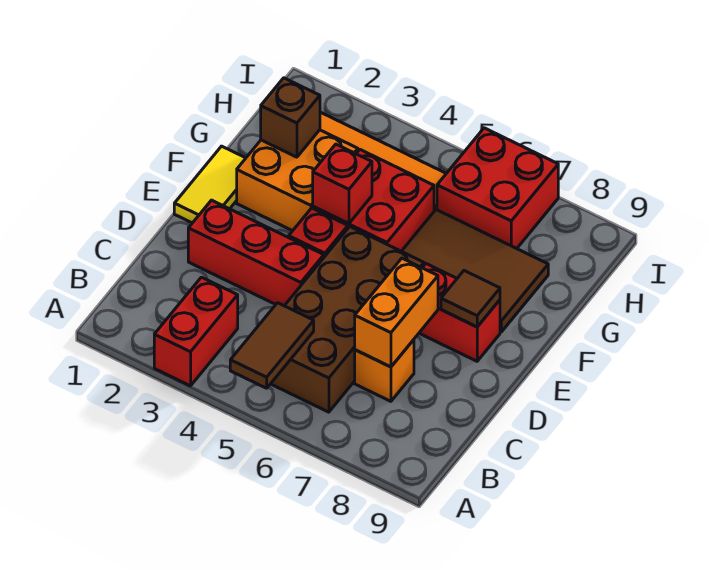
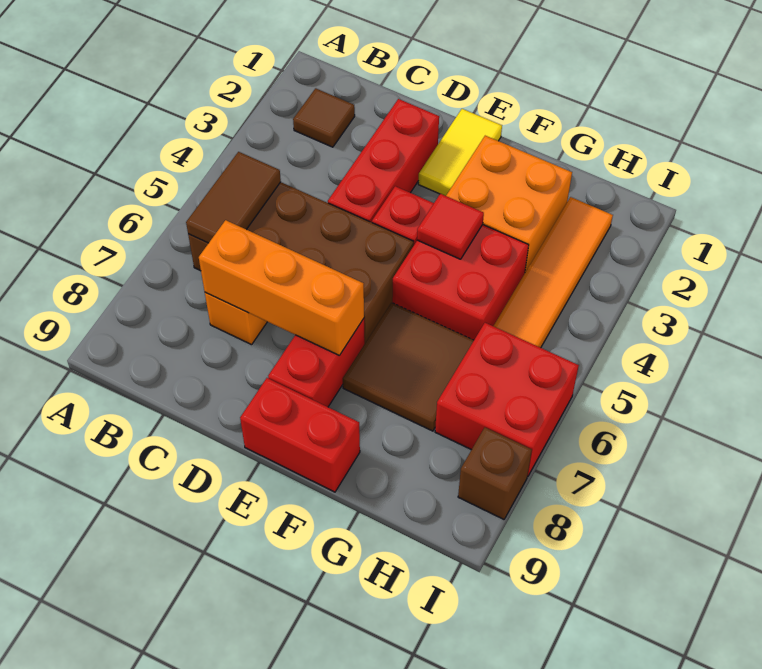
red 1x2 brick [154,277,238,386] -> red 1x2 brick moved to [240,378,360,492]
brown 1x2 tile [230,303,314,388] -> brown 1x2 tile turned to [186,152,281,243]
orange 1x2 brick [355,258,438,367] -> orange 1x3 brick [199,220,364,355]
yellow 1x2 tile [174,146,246,223] -> yellow 1x2 tile turned to [418,109,502,196]
brown 1x1 tile [441,271,500,327] -> brown 1x1 tile moved to [293,88,355,147]
red 1x1 brick [313,144,372,224] -> red 1x1 tile [417,194,484,259]
brown 2x3 tile [402,210,548,332] -> brown 2x2 tile [343,303,474,431]
brown 1x1 brick [261,78,320,157] -> brown 1x1 brick moved to [458,428,532,519]

